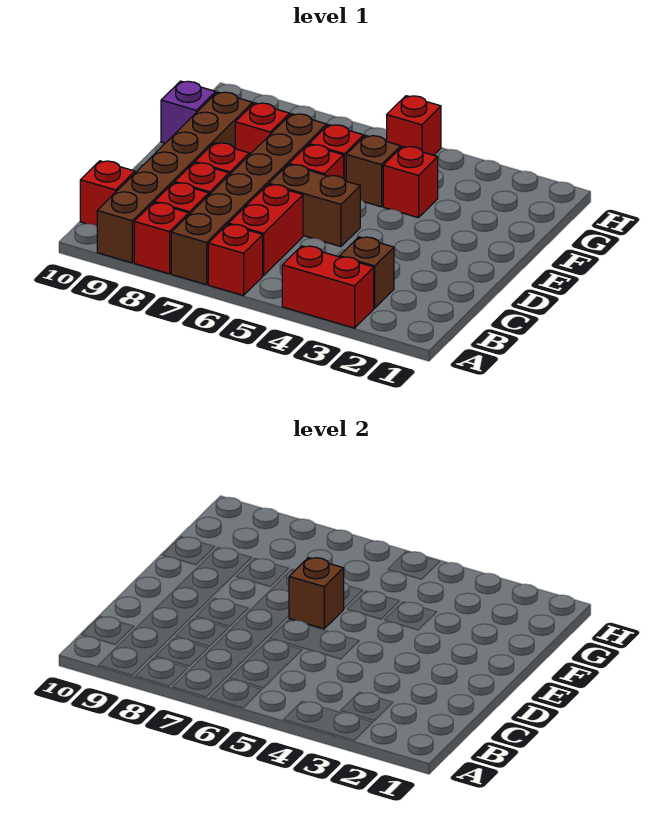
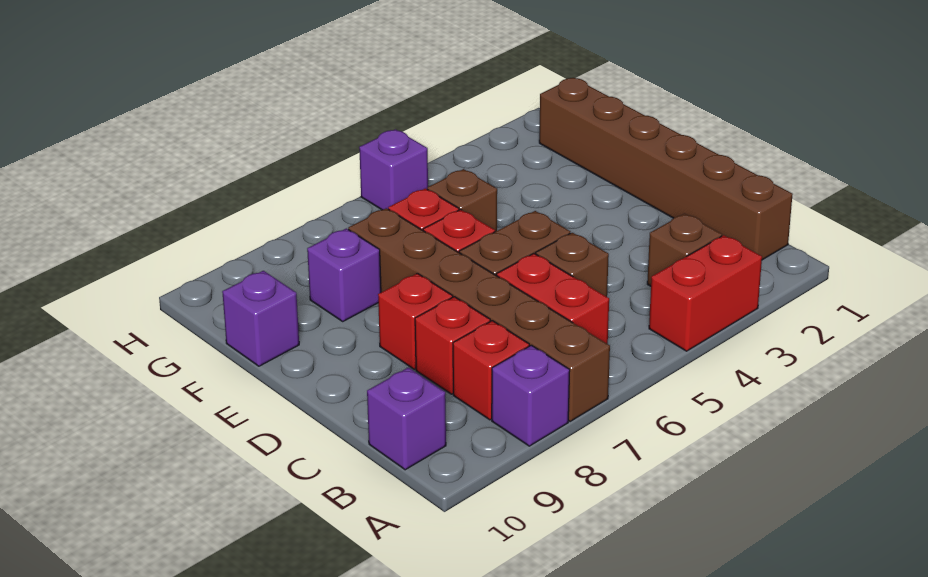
red 1x1 brick [208,224,263,296] -> none
red 1x1 brick [134,202,189,274] -> purple 1x1 brick [492,345,570,446]
brown 1x6 brick [97,92,253,263] -> brown 1x6 brick moved to [539,78,793,260]
red 1x1 brick [80,161,135,226] -> purple 1x1 brick [367,368,446,470]
brown 1x1 brick [289,558,344,629] -> brown 1x1 brick moved to [536,233,609,297]
red 1x1 brick [383,146,438,218] -> none
red 1x1 brick [235,103,290,155] -> purple 1x1 brick [307,229,381,321]
red 1x1 brick [387,96,441,155] -> purple 1x1 brick [359,129,428,210]

